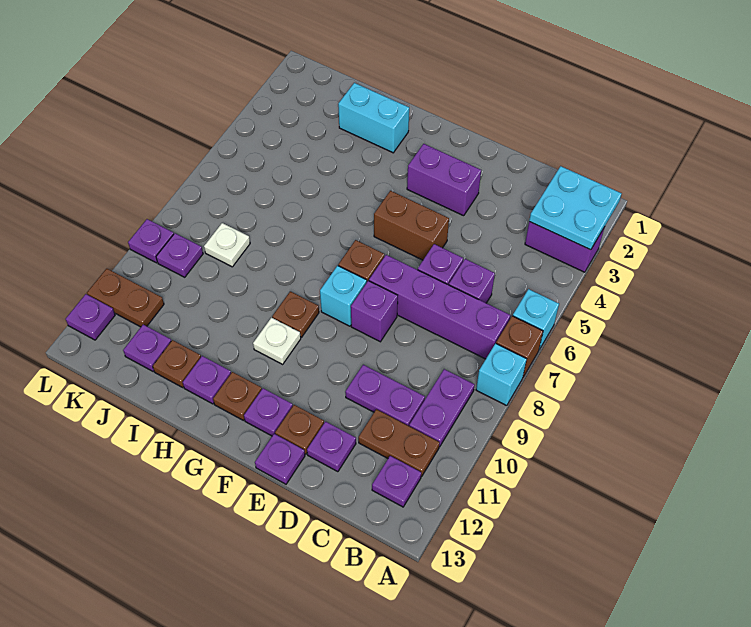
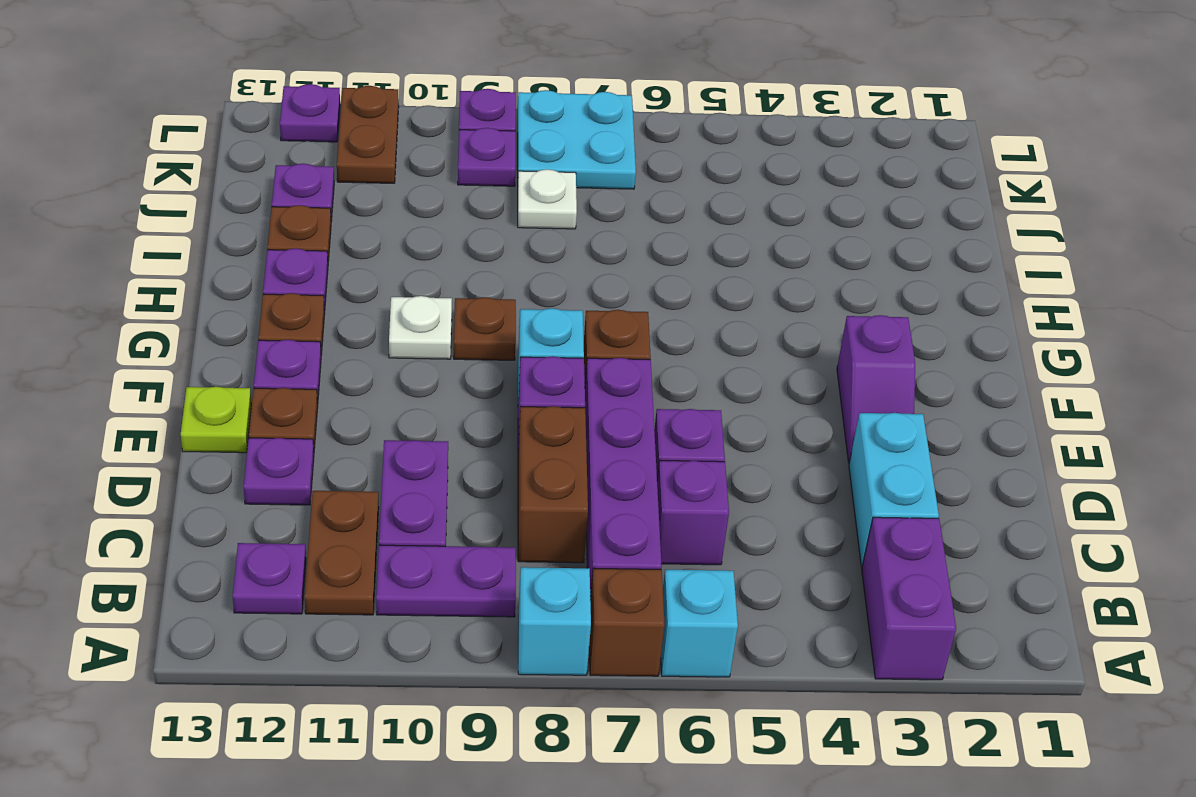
cyan 2x2 plate [529,166,622,250] -> cyan 2x2 plate moved to [518,90,636,189]
purple 1x2 brick [407,144,481,216] -> purple 1x2 slope [837,315,915,462]
brown 1x2 brick [374,191,449,260] -> brown 1x2 brick moved to [518,406,588,563]
purple 1x1 plate [255,434,305,484] -> lime 1x1 plate [181,387,251,453]
cyan 1x2 brick [338,83,409,153] -> cyan 1x2 brick moved to [849,413,939,567]

